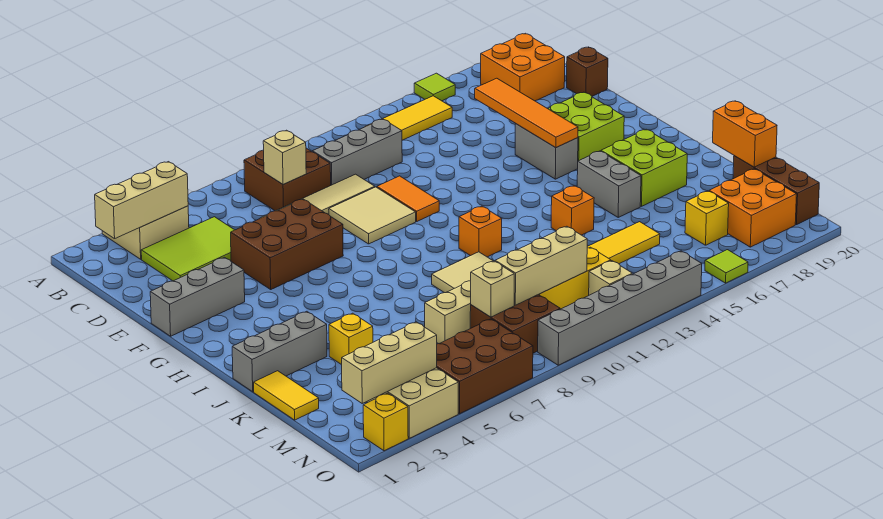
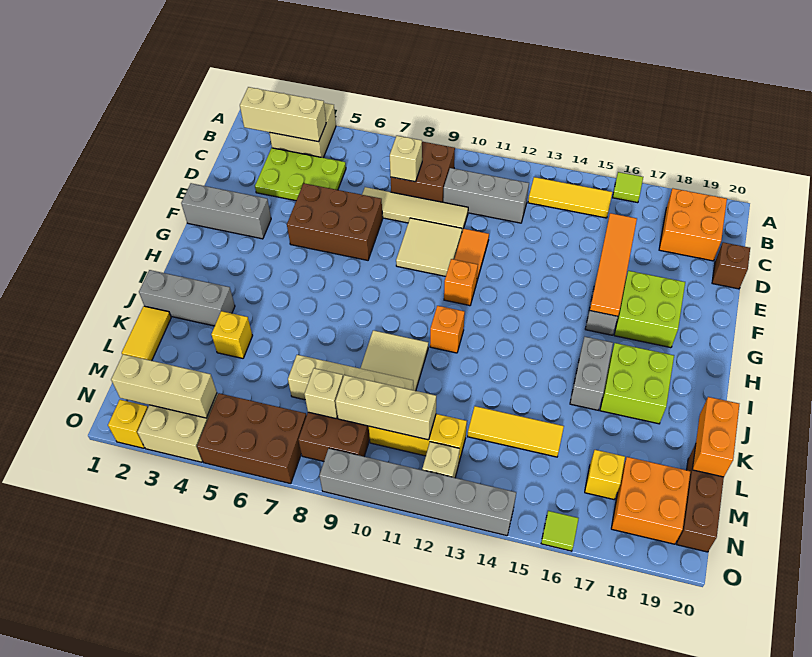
lime 2x3 tile [141,217,234,281] -> lime 2x3 plate [255,148,346,201]
orange 1x1 brick [551,186,594,235] -> orange 1x1 brick moved to [444,259,478,306]

